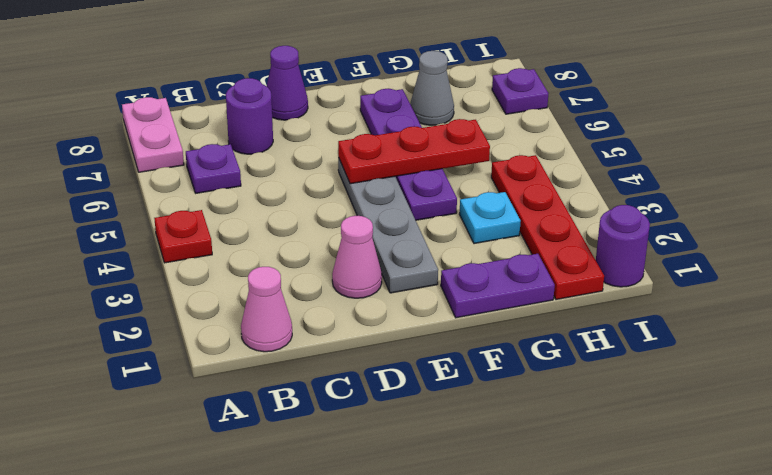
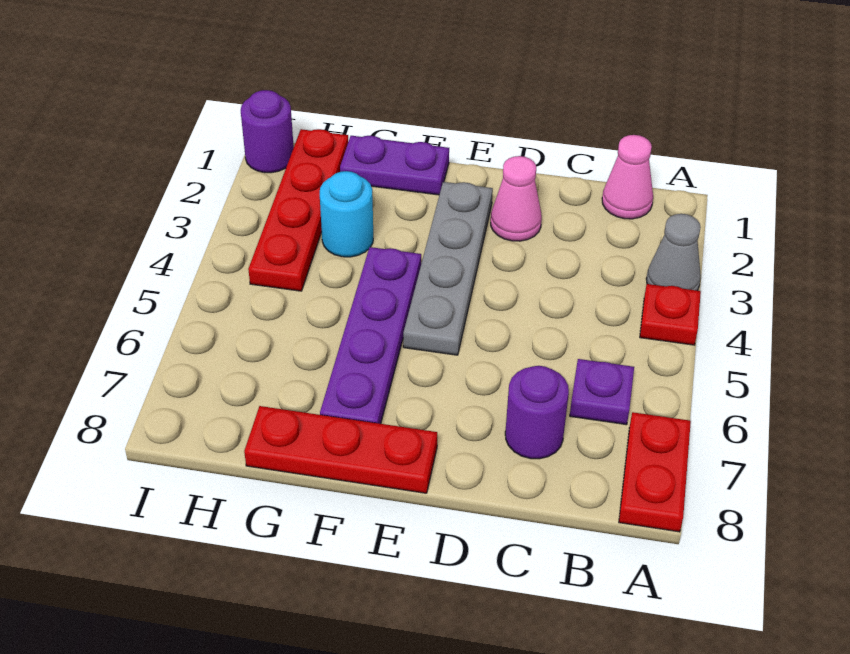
pink 1x2 plate [122,97,184,172] -> red 1x2 plate [619,412,691,532]
purple 1x1 cone [267,46,308,120] -> none
red 1x3 plate [338,119,490,184] -> red 1x3 plate moved to [244,406,437,493]
cyan 1x1 plate [459,192,521,244] -> cyan 1x1 round brick [320,171,373,257]
grey 1x1 cone [410,51,454,126] -> grey 1x1 cone moved to [646,214,701,291]
purple 1x1 plate [492,68,549,114] -> none

